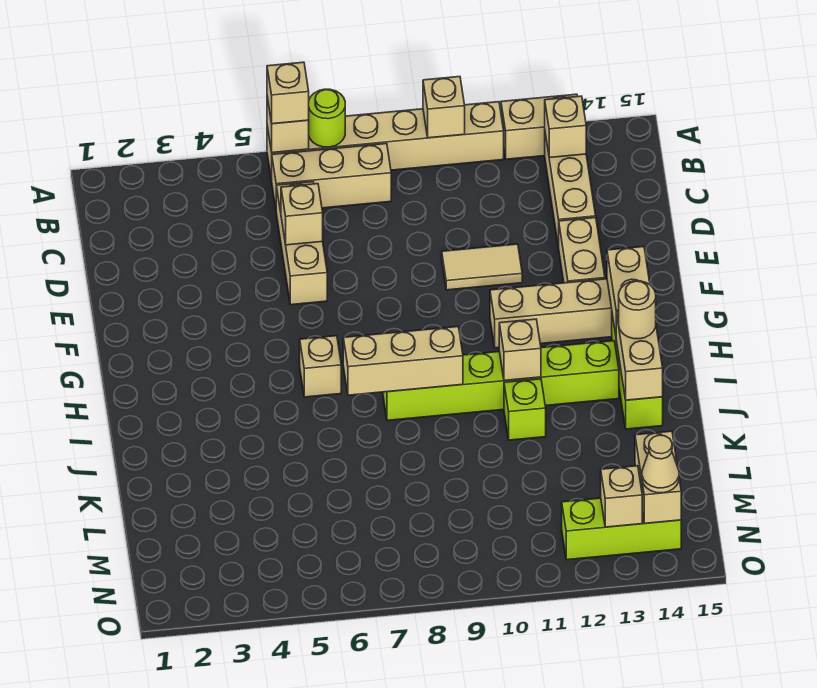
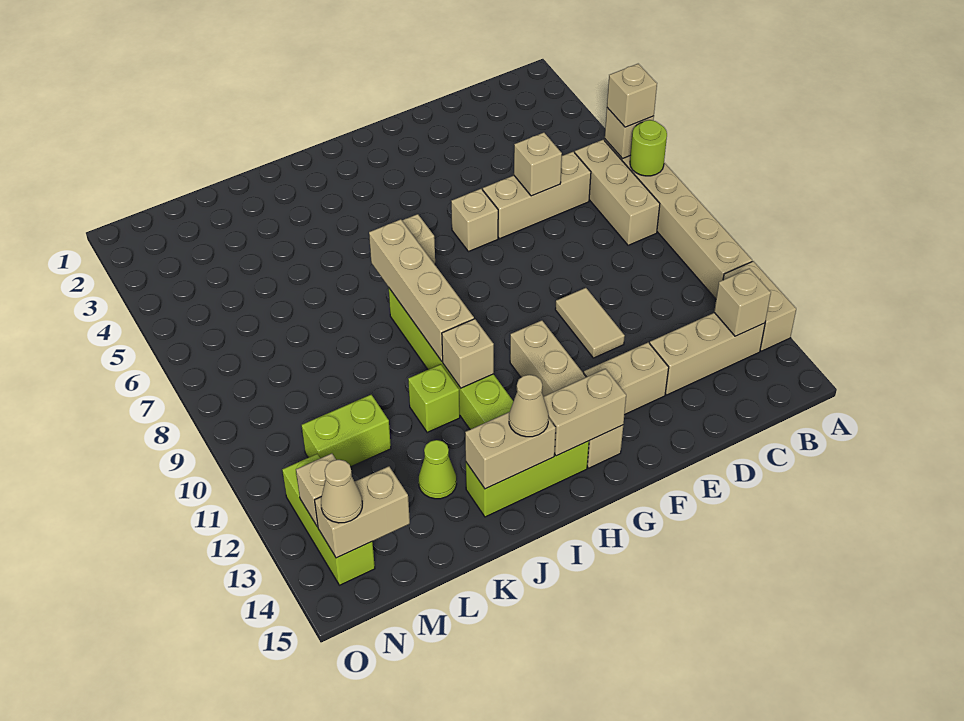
tan 1x1 brick [423,76,465,138] -> tan 1x1 brick moved to [451,189,498,252]
tan 1x3 brick [343,327,463,395] -> tan 1x4 brick [369,219,474,361]
tan 1x1 round brick [619,281,656,339] -> tan 1x1 cone [509,375,549,437]
none -> lime 1x1 cone [419,440,457,499]
none -> lime 1x2 brick [301,395,391,467]

